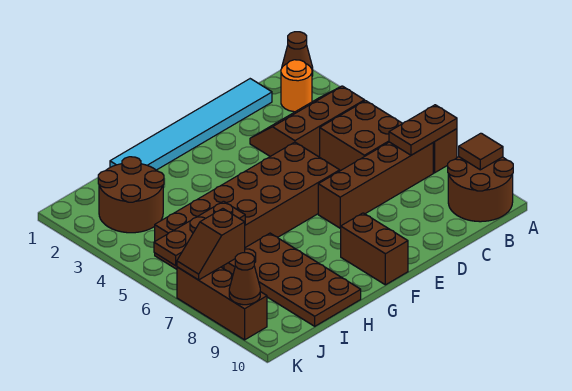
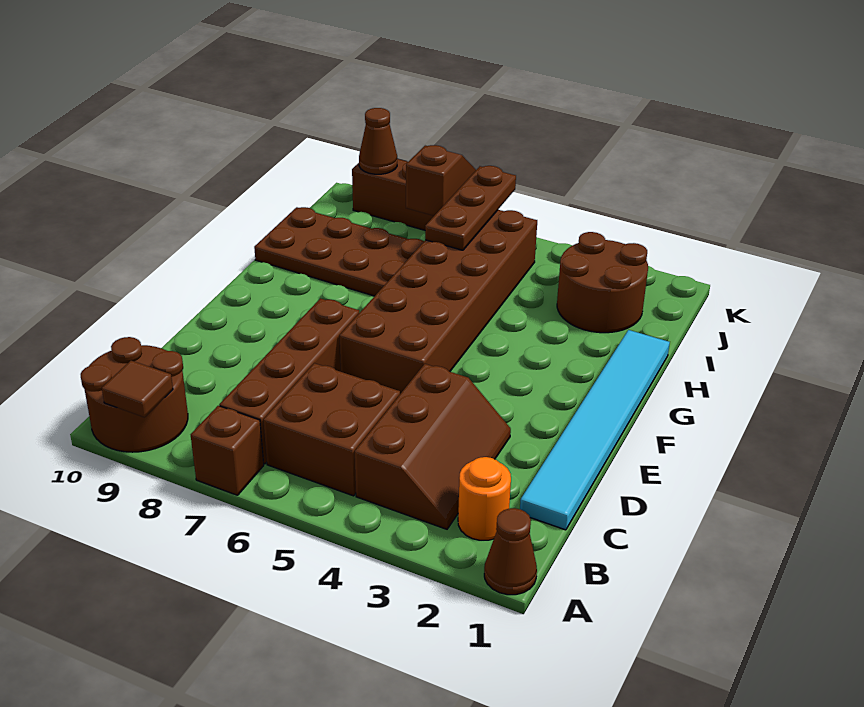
brown 1x2 plate [389,105,457,155] -> none
brown 1x2 brick [341,213,408,285] -> none

